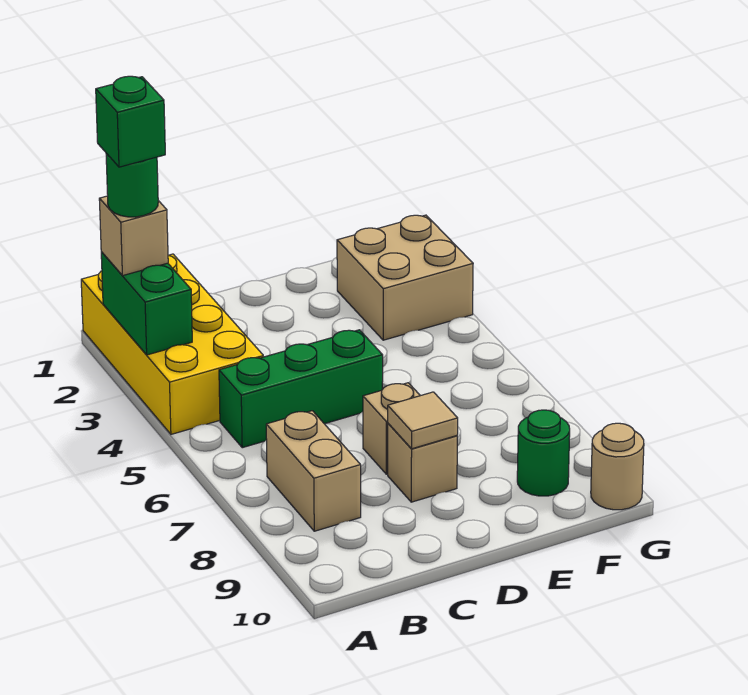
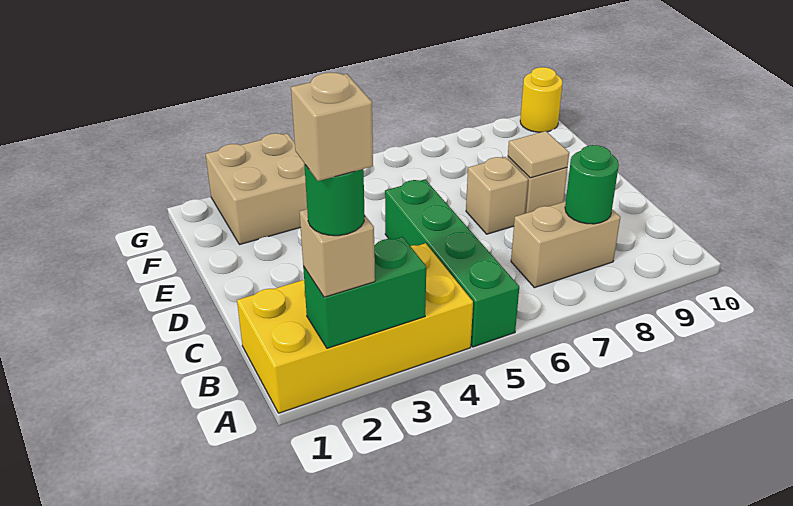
green 1x1 brick [96,76,165,167] -> tan 1x1 brick [291,72,373,181]
green 1x3 brick [219,330,383,448] -> green 1x4 brick [385,179,519,347]
green 1x1 round brick [517,410,570,496] -> green 1x1 round brick moved to [565,145,619,224]
tan 1x1 round brick [591,423,644,510] -> yellow 1x1 round brick [520,67,563,132]

